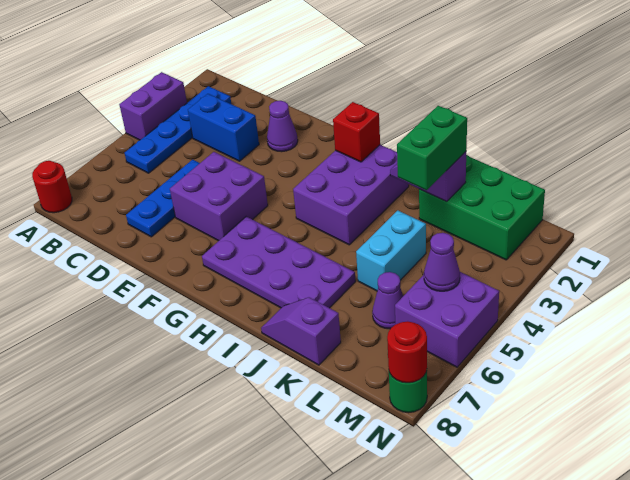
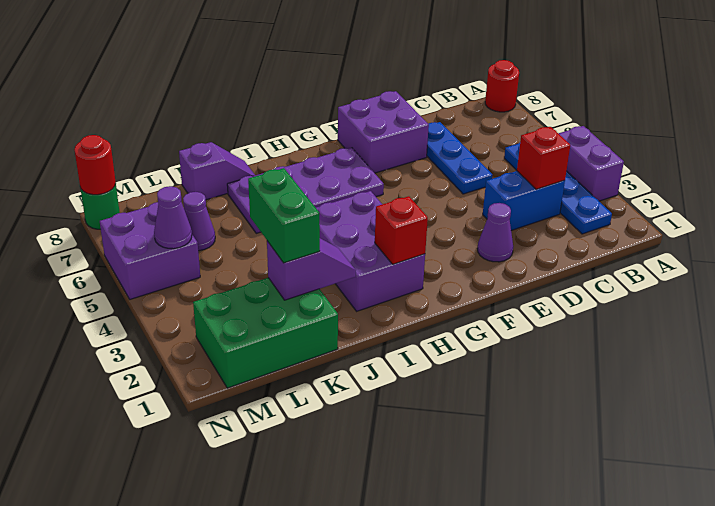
none -> red 1x1 brick [517,127,570,189]
purple 2x2 brick [170,152,268,241] -> purple 2x2 brick moved to [338,91,429,173]
cyan 1x2 brick [356,210,426,291] -> none

